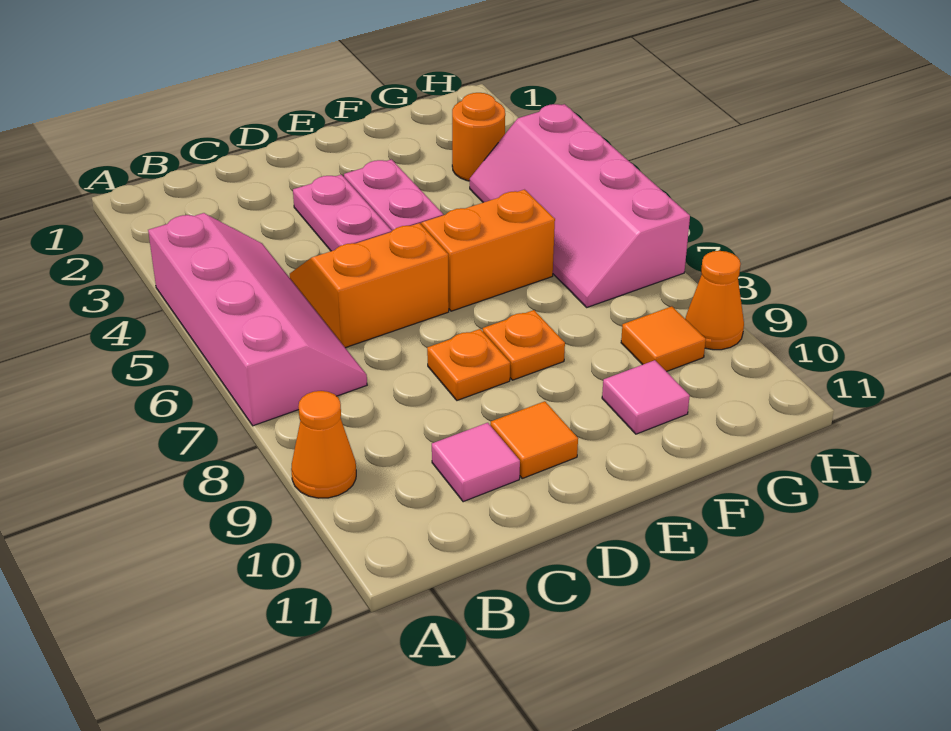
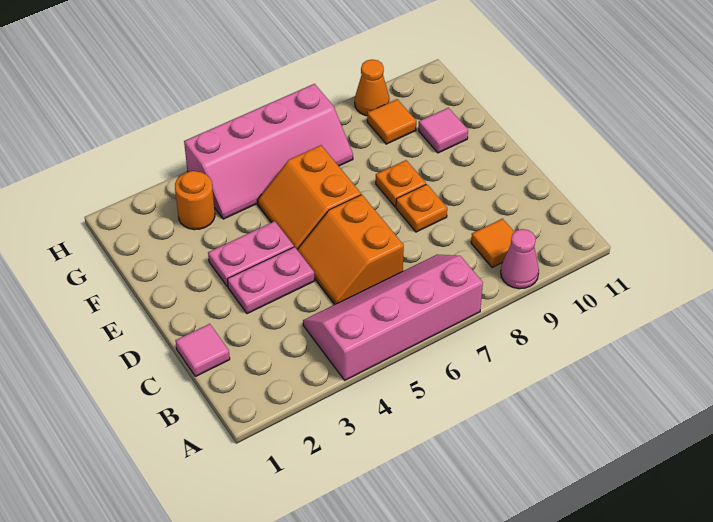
orange 1x1 cone [291,391,356,498] -> pink 1x1 cone [501,229,539,289]
pink 1x1 tile [432,423,520,502] -> pink 1x1 tile moved to [176,324,230,376]
orange 1x1 tile [490,401,578,478] -> orange 1x1 tile moved to [471,219,514,268]

